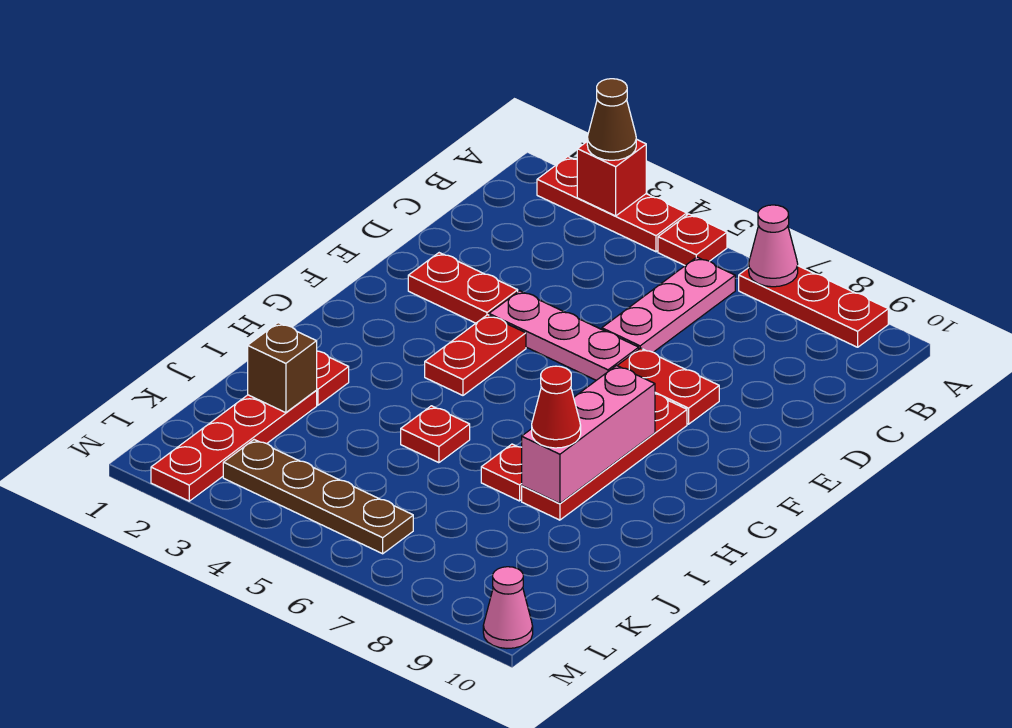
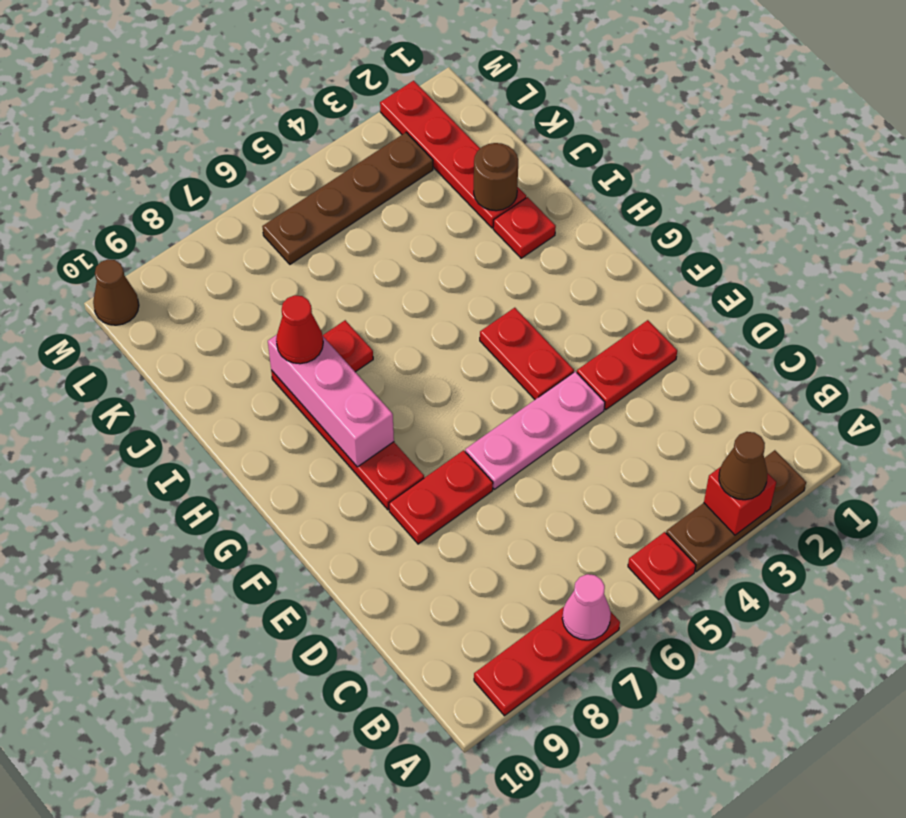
red 1x3 plate [537,157,687,252] -> brown 1x3 plate [666,450,806,572]
pink 1x3 plate [602,257,735,352] -> none
red 1x1 plate [401,406,470,463] -> none
brown 1x1 brick [248,323,317,413] -> brown 1x1 round brick [474,143,518,211]
pink 1x1 cone [483,567,533,648] -> brown 1x1 cone [93,259,139,325]

